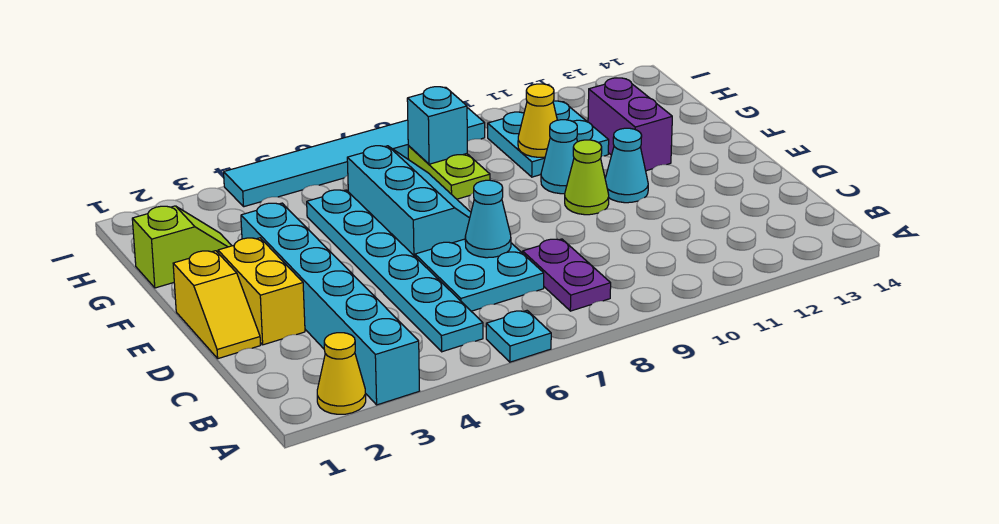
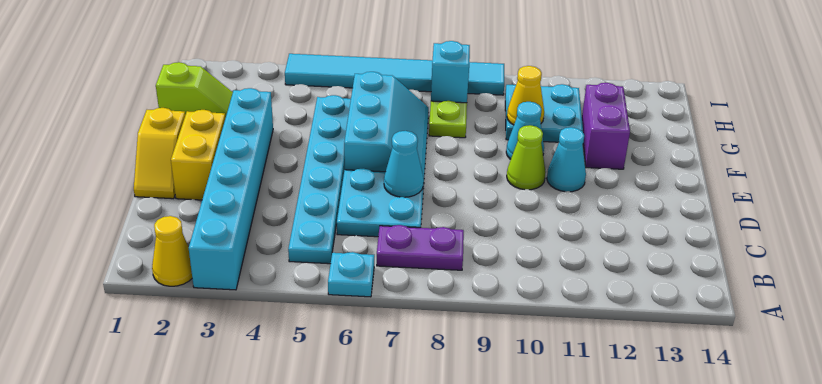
purple 1x2 plate [523,239,611,311] -> purple 1x2 plate turned to [377,225,464,270]

